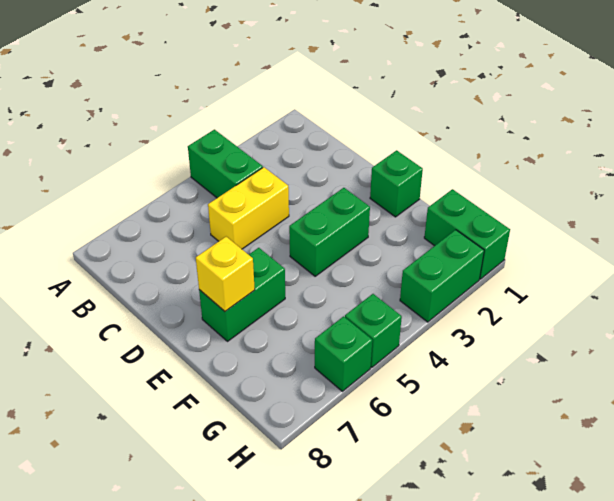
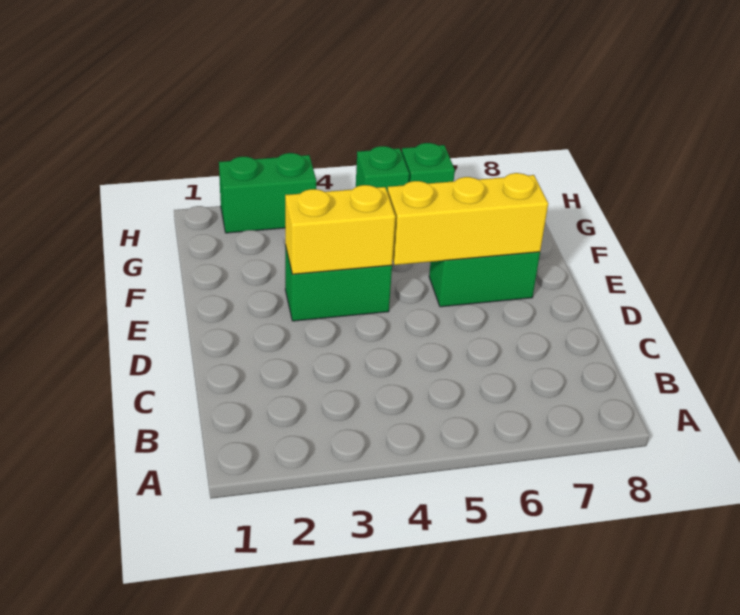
green 1x2 brick [188,130,263,198] -> none
yellow 1x2 brick [208,167,289,249] -> yellow 1x2 brick moved to [285,185,396,274]
green 1x1 brick [370,150,423,217] -> none
yellow 1x1 brick [196,237,255,311] -> yellow 1x3 brick [387,173,548,265]
green 1x2 brick [424,189,510,279] -> none

